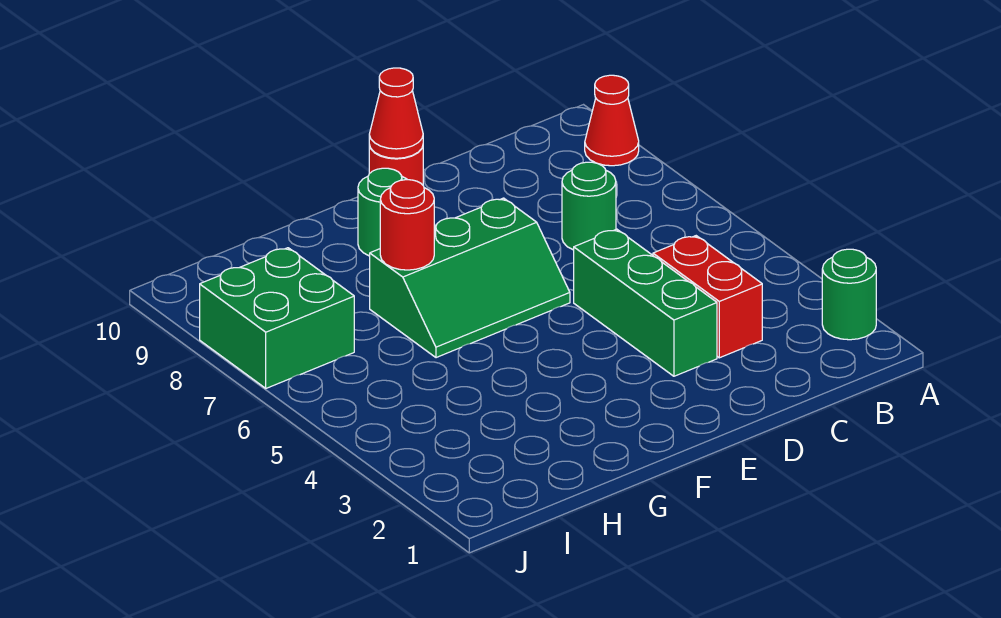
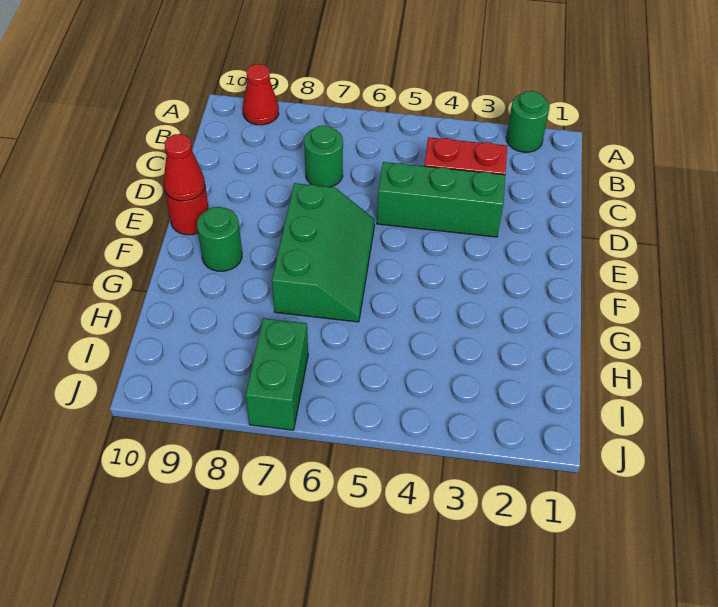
red 1x1 round brick [380,180,434,270] -> none
green 2x2 brick [200,248,354,388] -> green 1x2 brick [246,318,308,430]

